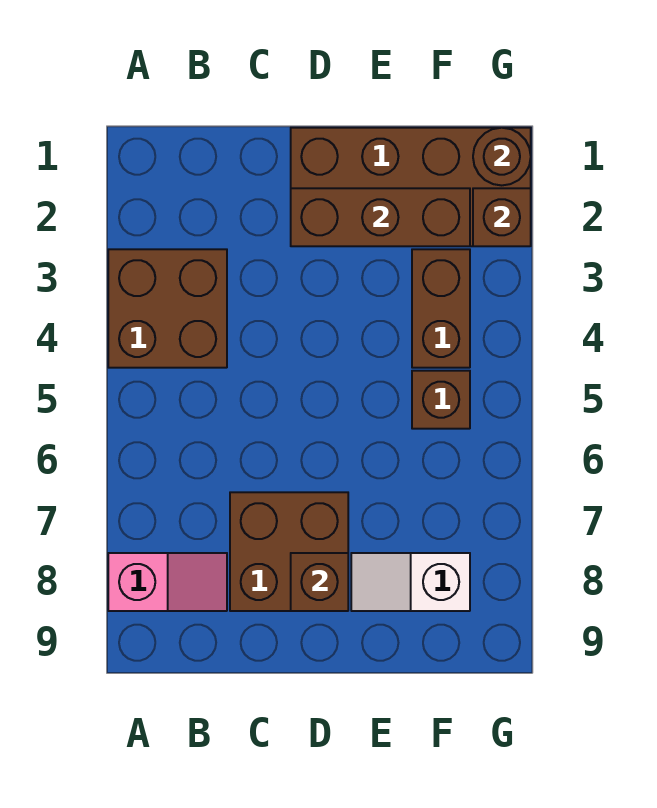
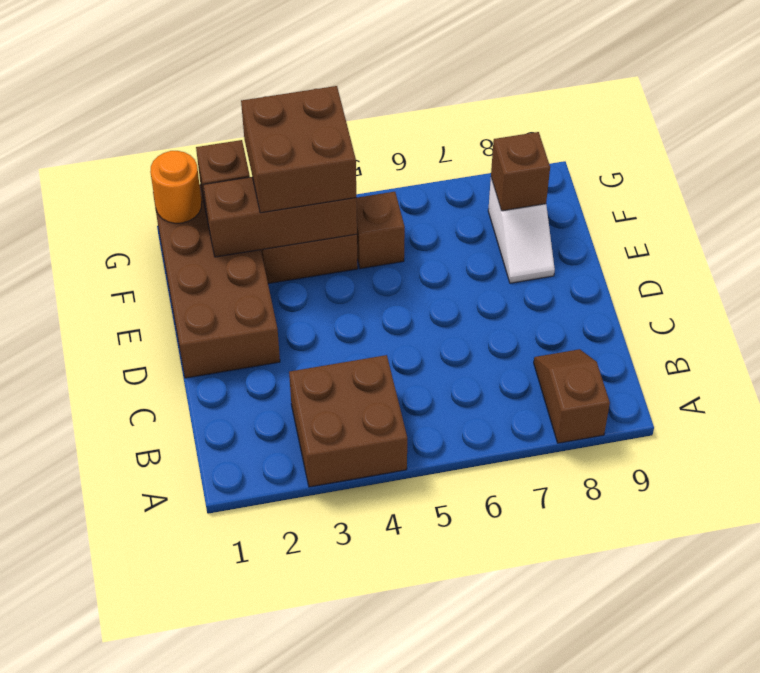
pink 1x2 slope [108,553,227,611] -> brown 1x2 slope [534,349,610,443]
brown 2x2 brick [230,492,348,611] -> brown 2x2 brick moved to [241,86,356,213]
brown 1x3 brick [291,188,470,246] -> brown 1x3 brick turned to [203,177,357,257]
brown 1x1 brick [291,553,348,611] -> brown 1x1 brick moved to [491,132,550,211]
brown 1x1 round brick [473,128,531,185] -> orange 1x1 round brick [150,151,202,223]

